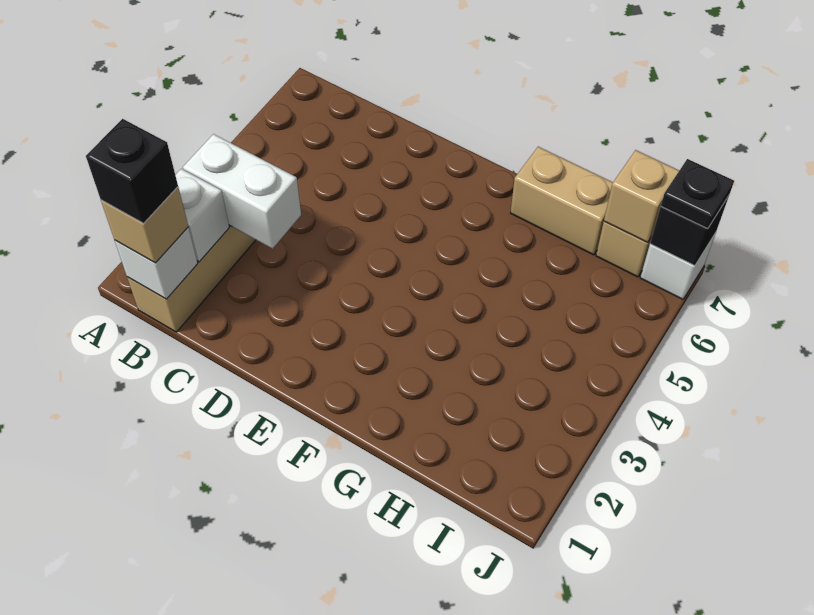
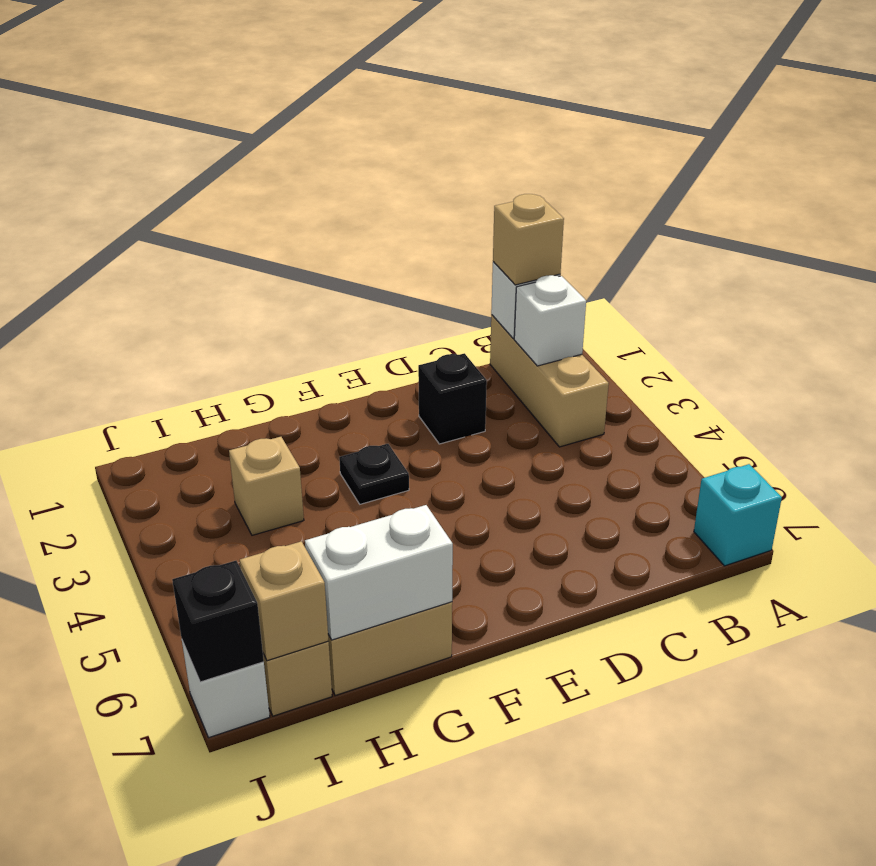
none -> cyan 1x1 brick [694,464,782,566]
black 1x1 brick [86,119,178,223] -> black 1x1 brick moved to [418,353,487,444]
white 1x2 brick [183,134,301,249] -> white 1x2 brick moved to [305,505,453,640]
none -> tan 1x1 brick [229,437,304,535]
black 1x1 plate [661,159,734,229] -> black 1x1 plate moved to [339,444,409,504]

